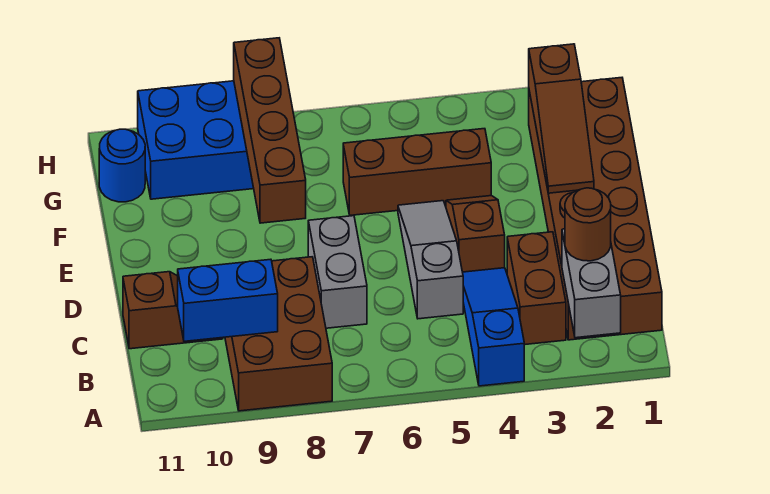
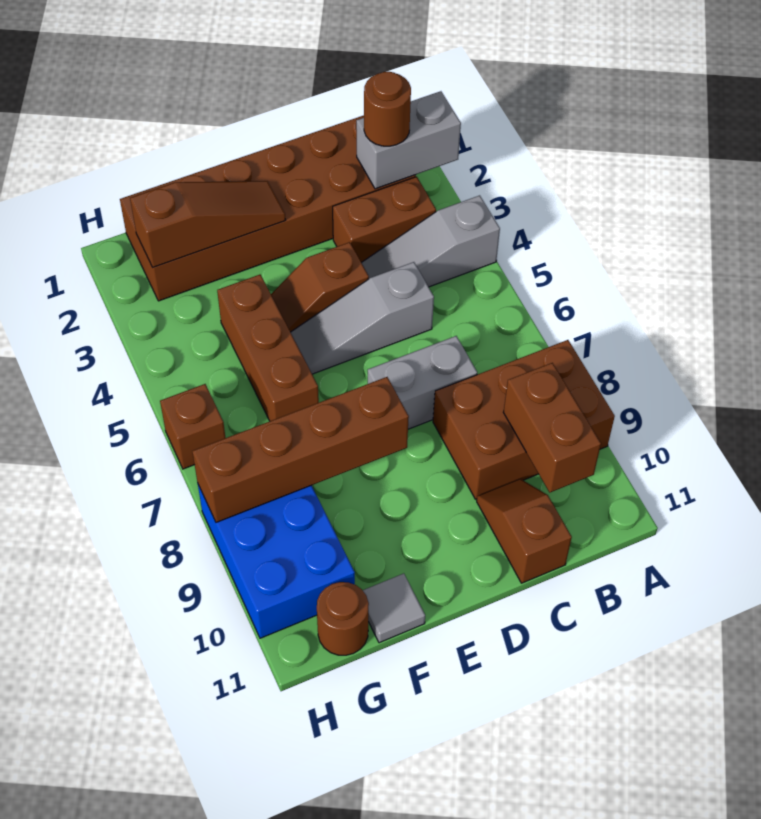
blue 1x3 slope [463,268,524,386] -> grey 1x3 slope [361,195,500,287]
blue 1x2 brick [178,259,278,341] -> brown 1x2 brick [503,363,601,492]
none -> grey 1x1 tile [363,573,425,643]
blue 1x1 round brick [99,129,145,202] -> brown 1x1 round brick [317,582,369,655]
none -> brown 1x1 brick [160,384,225,469]

